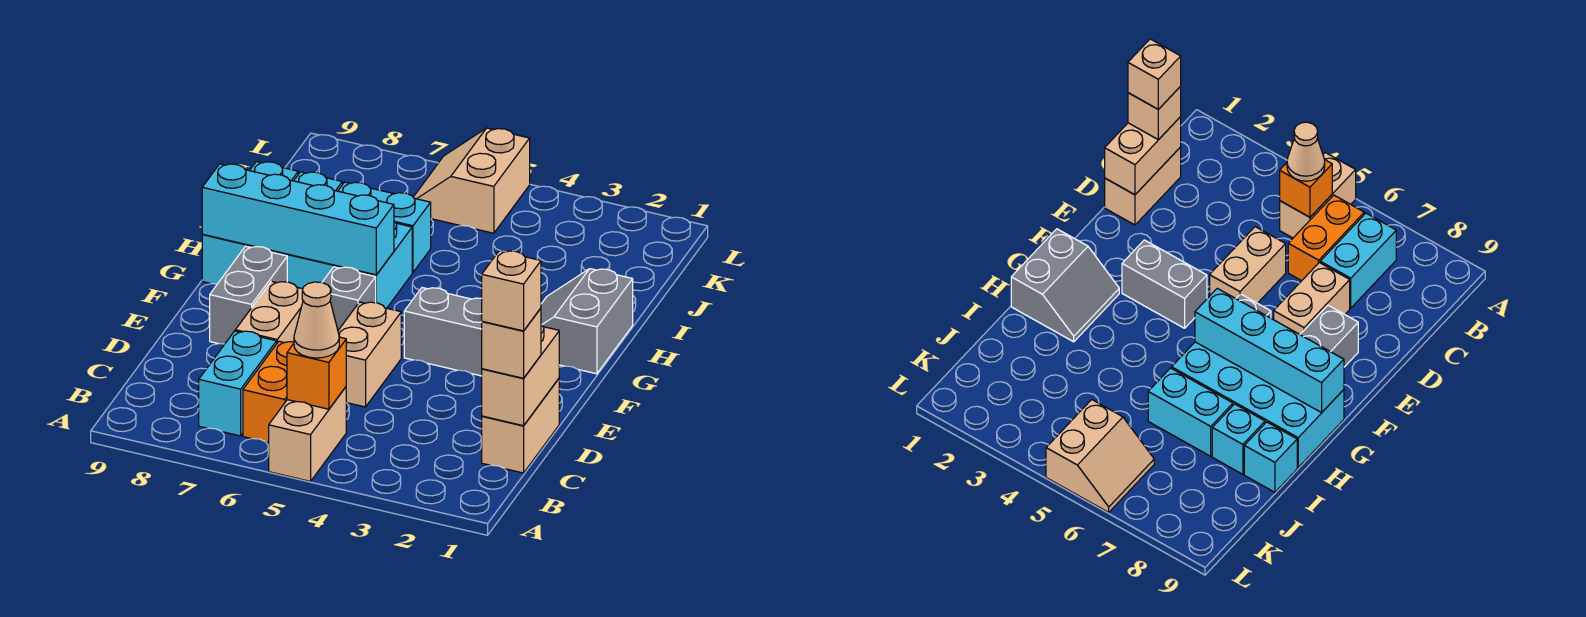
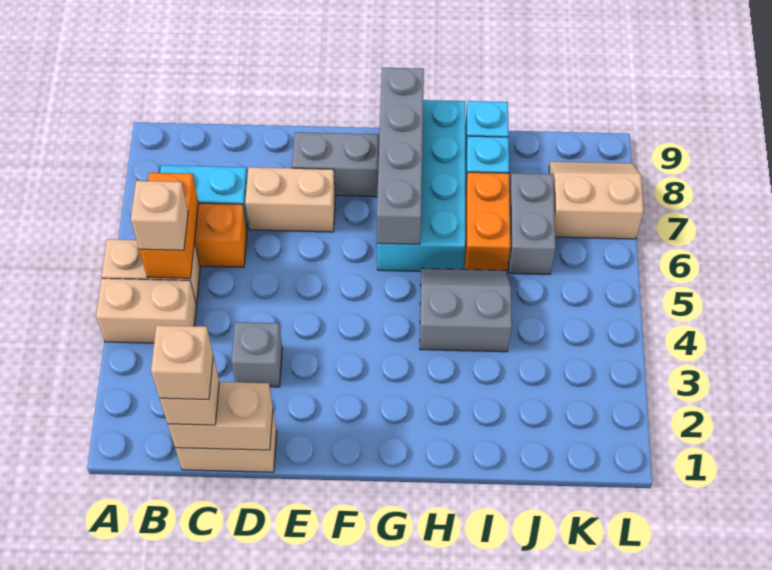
orange 1x1 brick [287,337,346,409] -> orange 1x2 brick [140,173,198,278]
tan 1x1 cone [294,282,339,358] -> tan 1x1 brick [131,181,188,250]
tan 1x2 brick [338,302,401,407] -> tan 1x2 brick moved to [96,278,196,343]
grey 1x2 brick [404,288,482,376] -> grey 1x2 brick moved to [508,173,556,274]
grey 1x1 brick [322,267,376,330] -> grey 1x1 brick moved to [231,322,282,387]
grey 2x2 slope [541,269,633,374] -> grey 2x2 slope moved to [420,268,512,352]
cyan 1x4 brick [202,164,394,275] -> grey 1x4 brick [377,68,424,244]
cyan 1x2 brick [338,182,431,273] -> orange 1x2 brick [465,172,510,270]
tan 2x2 slope [413,128,530,233] -> tan 2x2 slope moved to [549,162,644,239]

